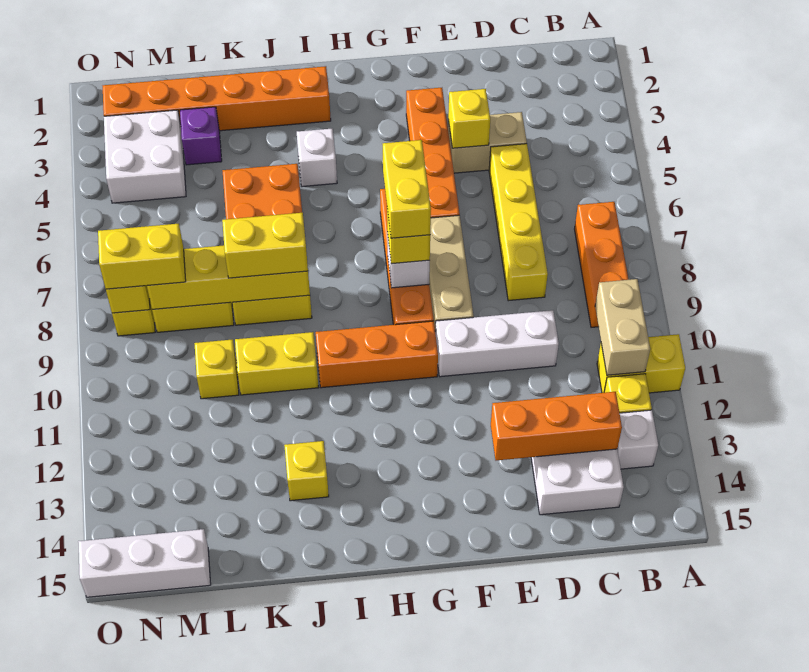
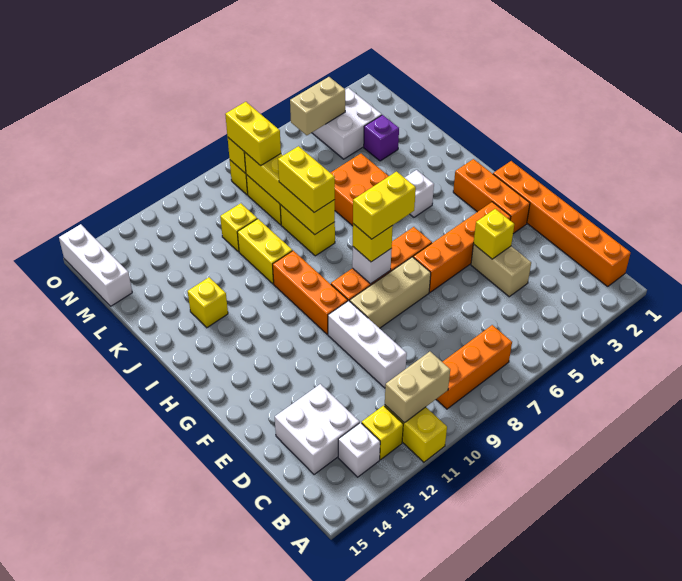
orange 1x3 brick [491,392,622,460] -> orange 1x3 brick moved to [453,159,530,234]
yellow 1x4 brick [489,144,548,301] -> none
orange 1x6 brick [103,66,331,131] -> orange 1x6 brick moved to [493,161,631,287]
none -> tan 1x2 brick [290,77,345,135]

